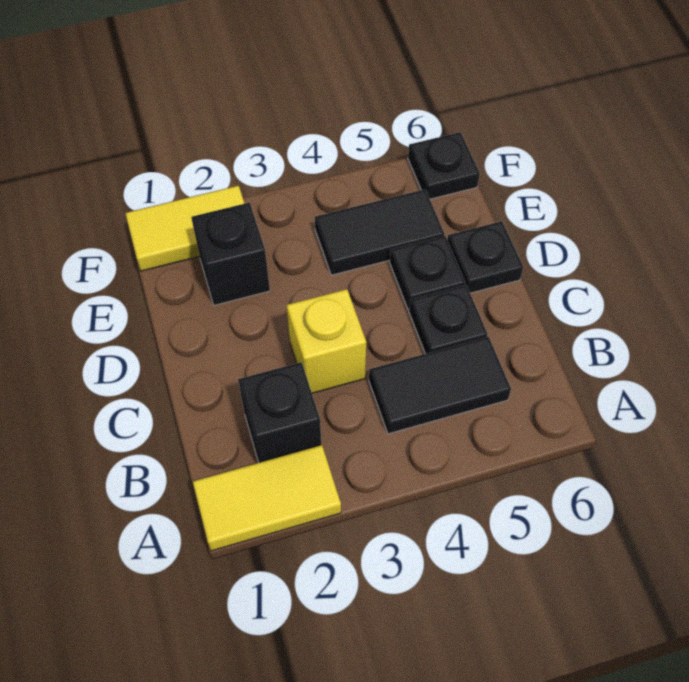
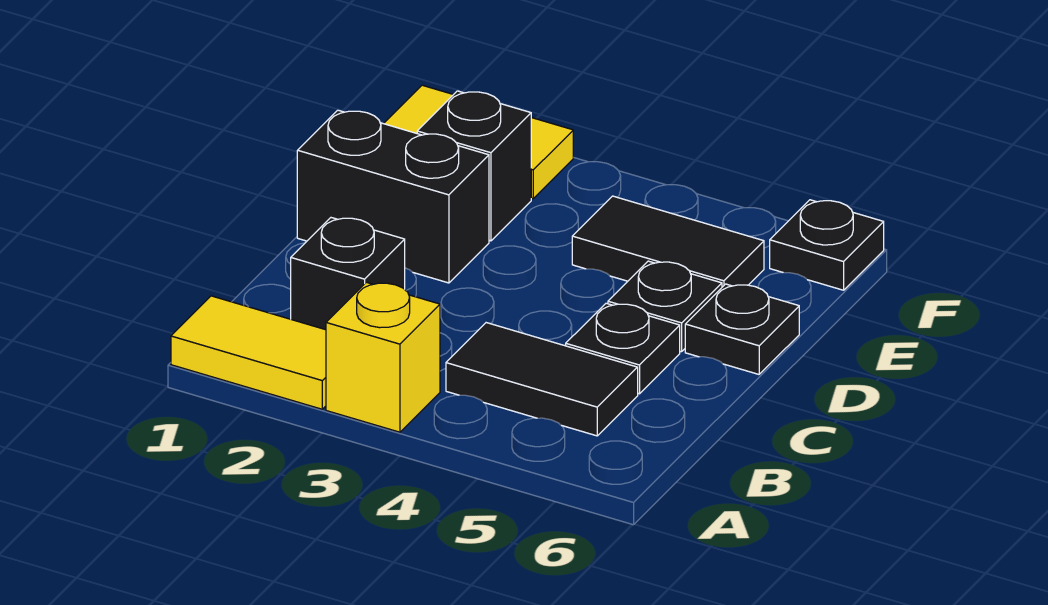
yellow 1x1 brick [287,289,366,393] -> yellow 1x1 brick moved to [326,282,440,432]
none -> black 1x2 brick [297,110,489,283]

